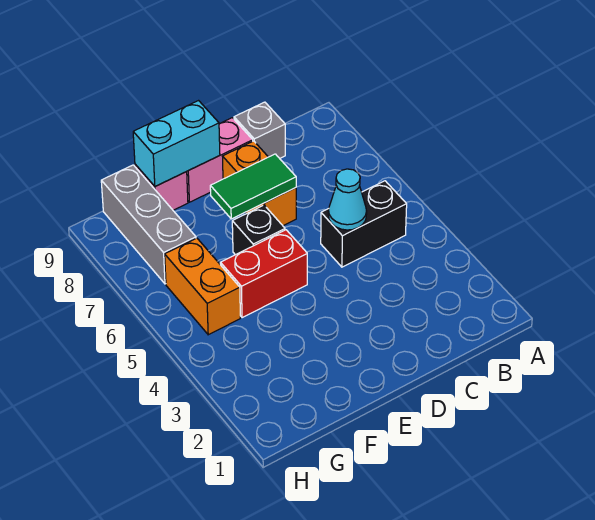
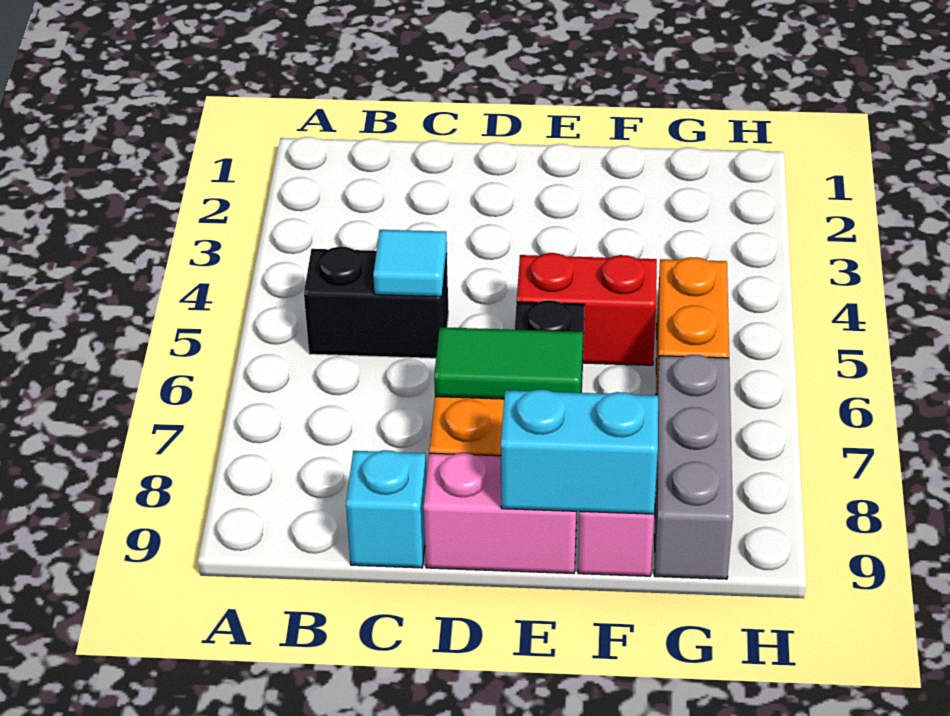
cyan 1x1 cone [328,169,367,230] -> cyan 1x1 tile [373,230,447,297]
grey 1x1 brick [234,102,285,158] -> cyan 1x1 brick [346,450,426,568]

